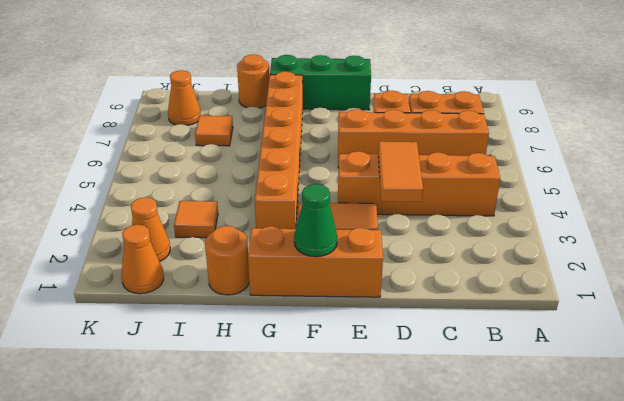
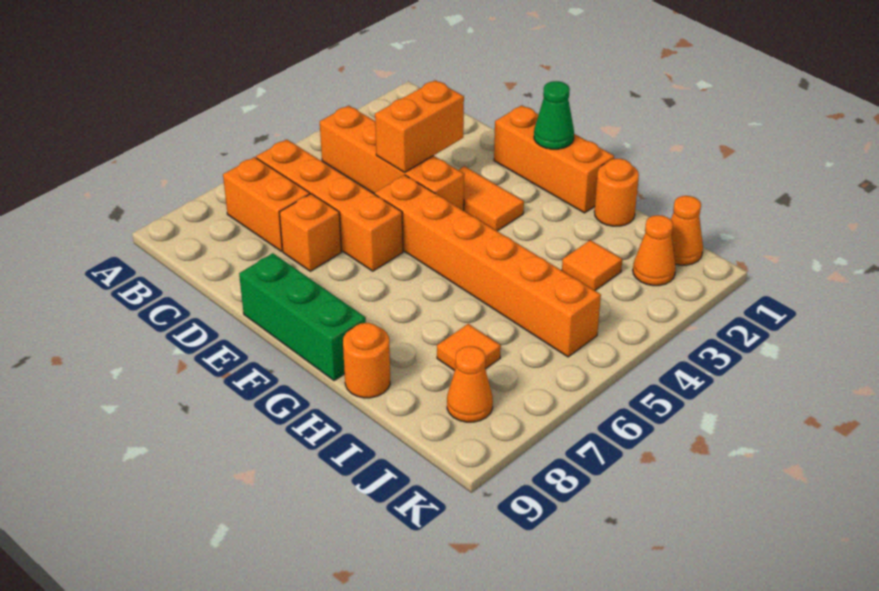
orange 1x2 tile [378,141,423,202] -> orange 1x2 brick [375,80,464,173]
orange 1x6 brick [255,72,303,229] -> orange 1x6 brick turned to [375,175,601,357]

